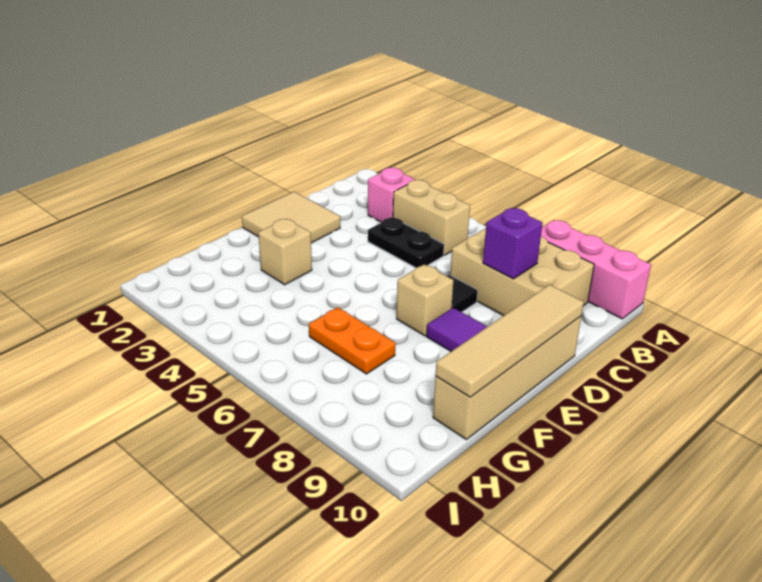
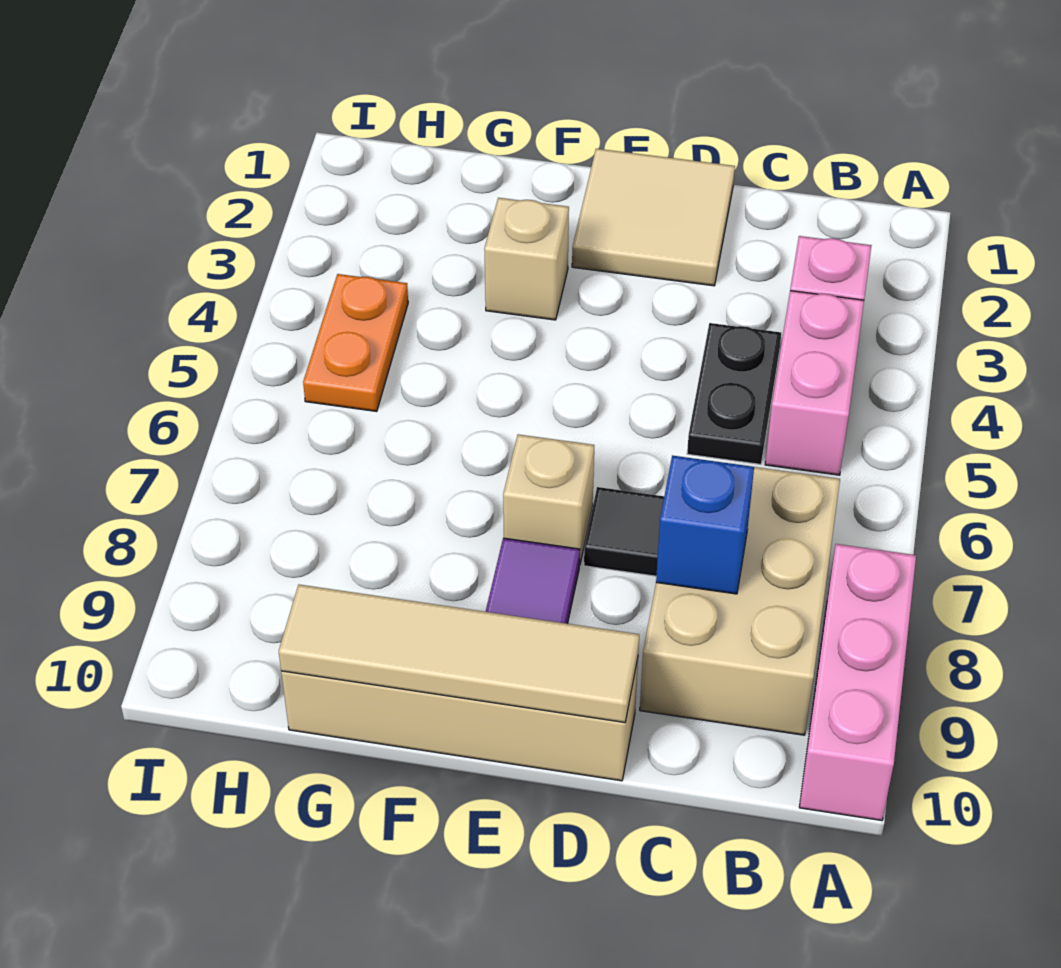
tan 1x2 brick [393,180,470,255] -> pink 1x2 brick [765,291,864,475]
purple 1x1 brick [483,208,543,279] -> blue 1x1 brick [656,456,754,594]
orange 1x2 plate [309,307,395,374] -> orange 1x2 plate moved to [303,274,408,412]

